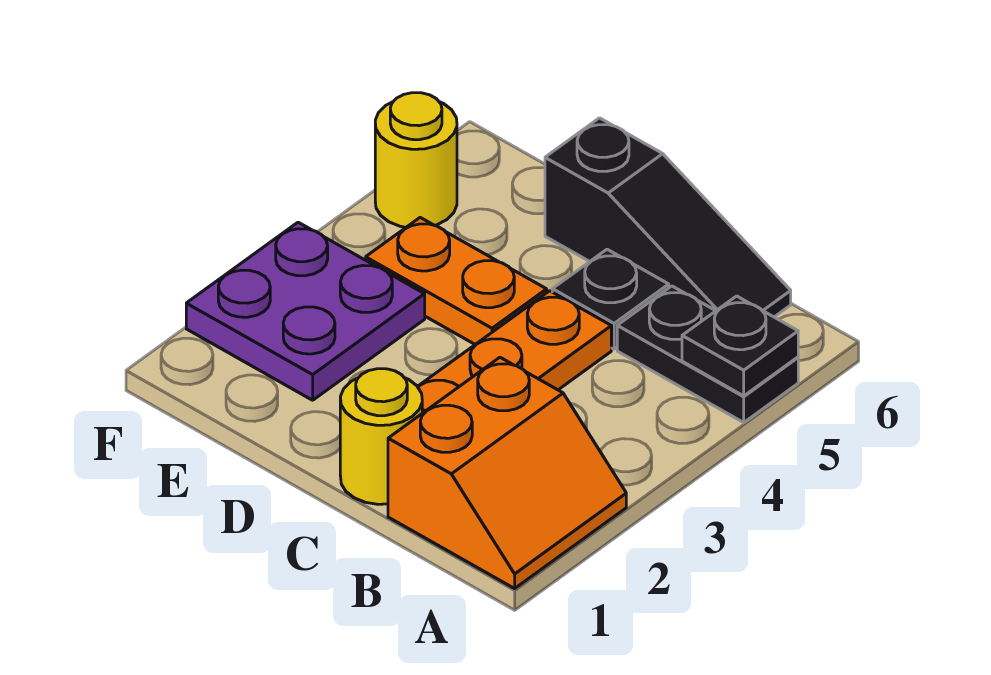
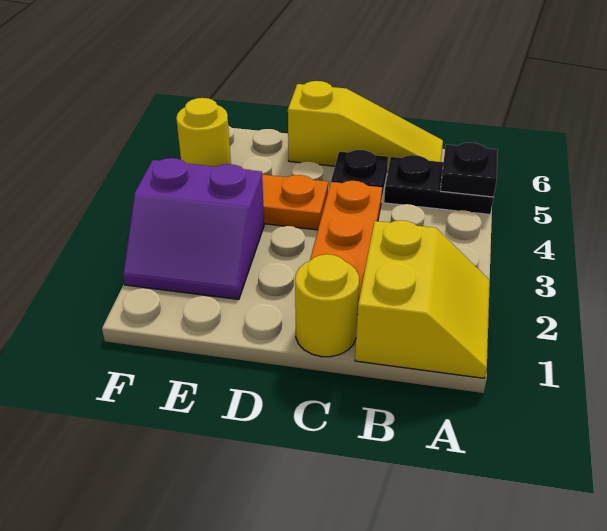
orange 2x2 slope [388,357,626,588] -> yellow 2x2 slope [355,220,490,378]
black 1x3 slope [545,118,791,317] -> yellow 1x3 slope [288,81,443,172]
purple 2x2 plate [186,222,425,400] -> purple 2x2 slope [123,158,264,299]

